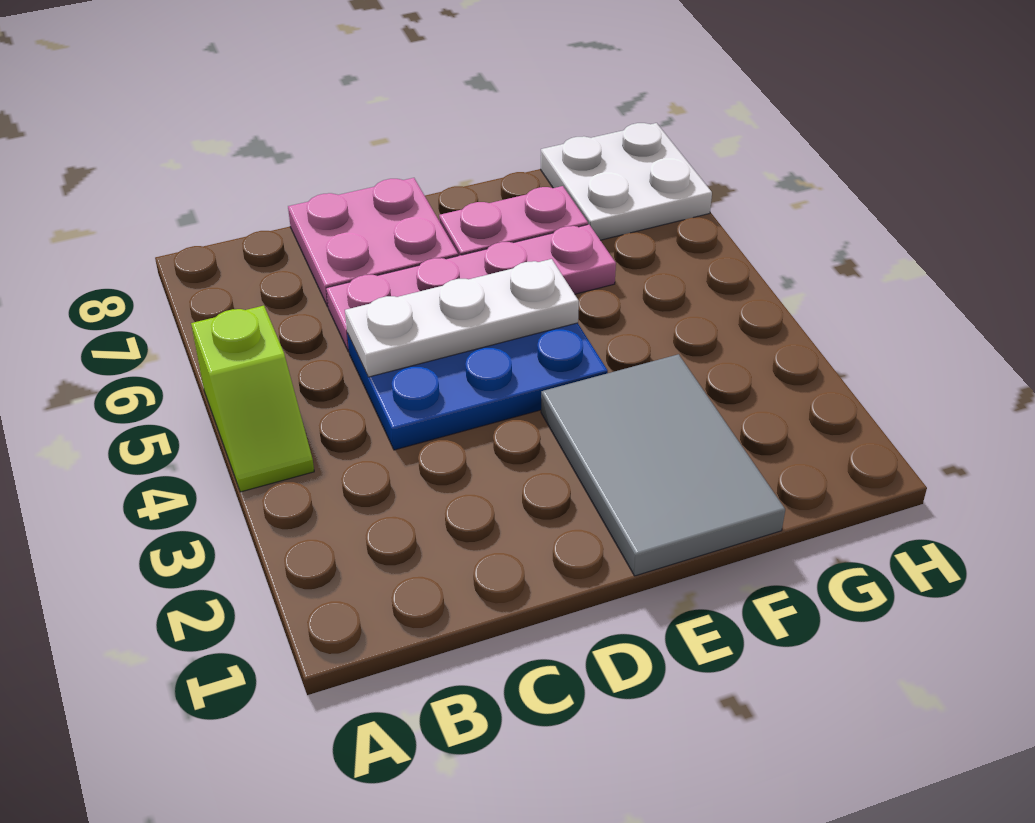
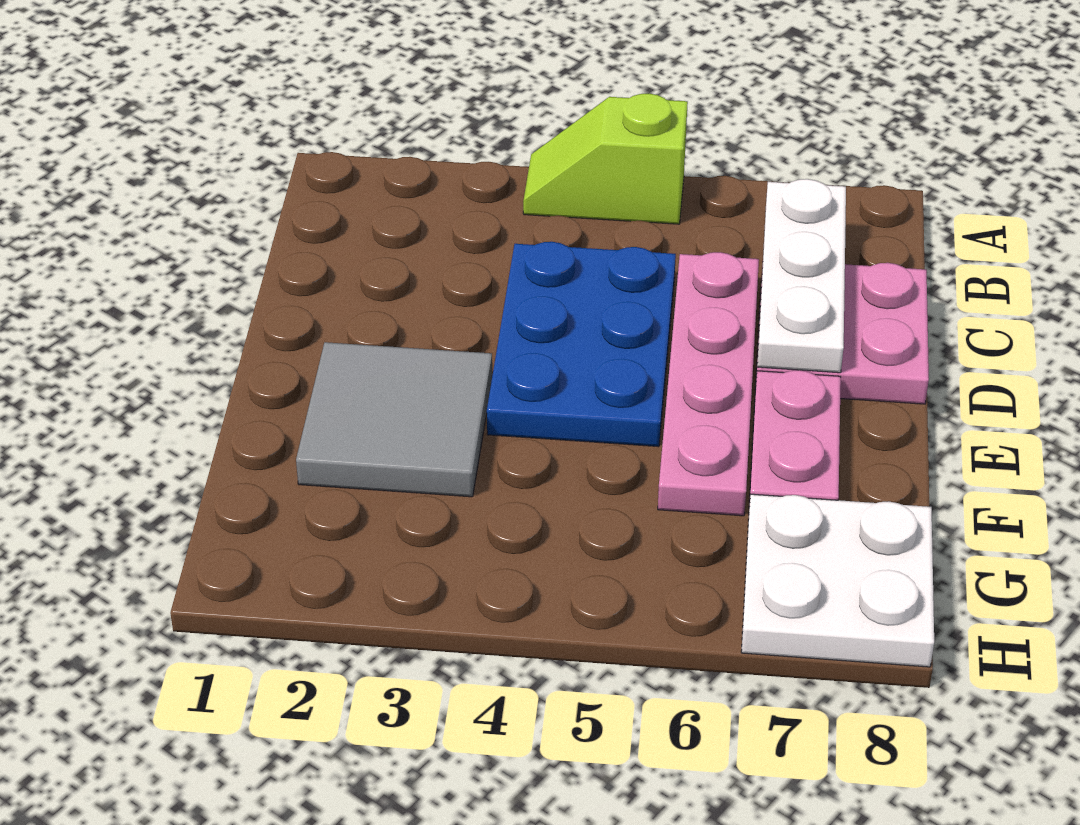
white 1x3 plate [345,259,579,377] -> white 1x3 plate moved to [757,179,846,373]
grey 2x3 tile [541,354,785,576] -> grey 2x2 tile [296,342,492,497]

